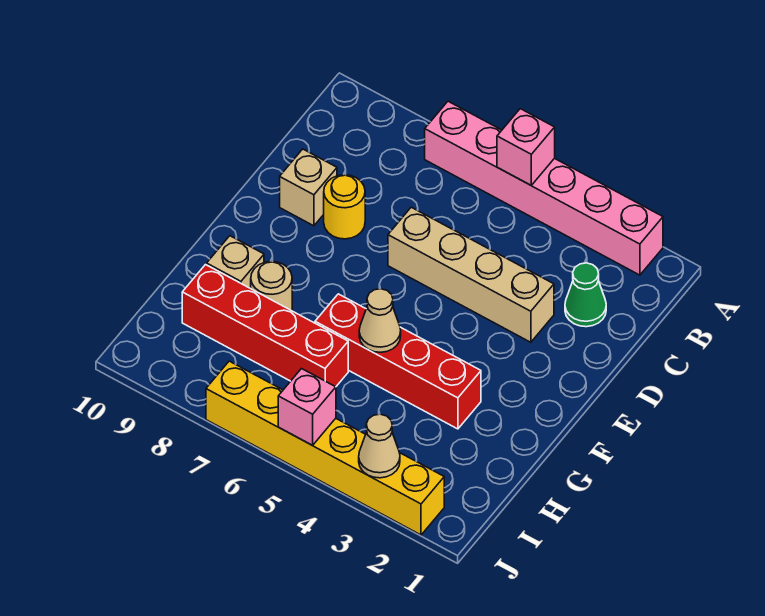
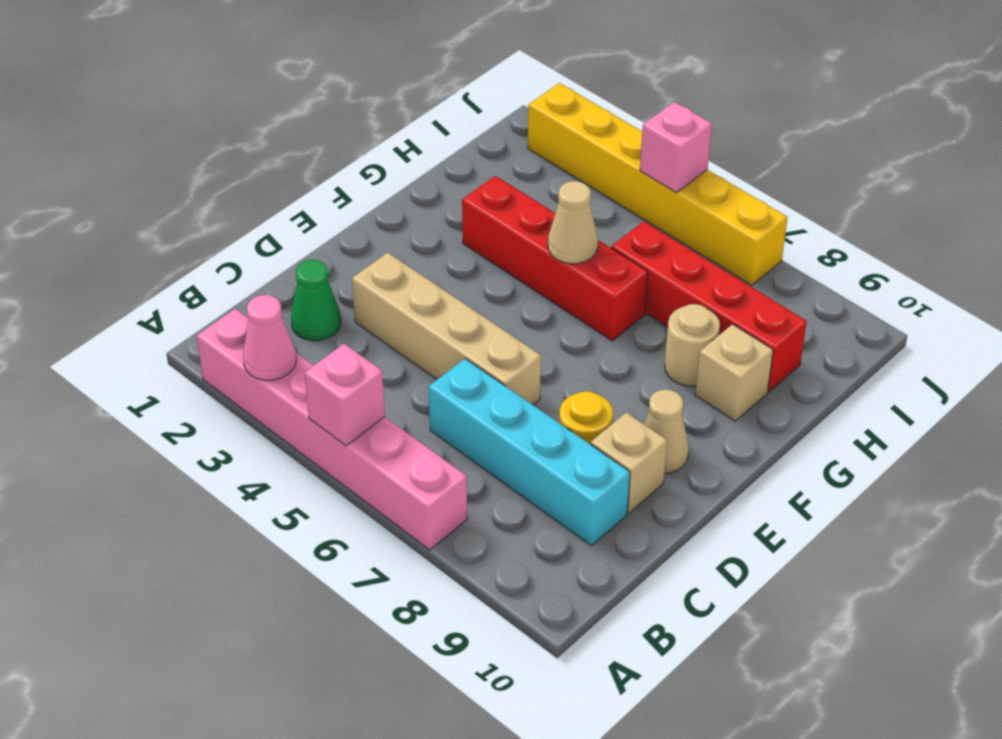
none -> pink 1x1 cone [243,295,296,380]
none -> cyan 1x4 brick [428,359,630,546]
tan 1x1 cone [359,414,400,478] -> tan 1x1 cone moved to [644,389,689,473]

